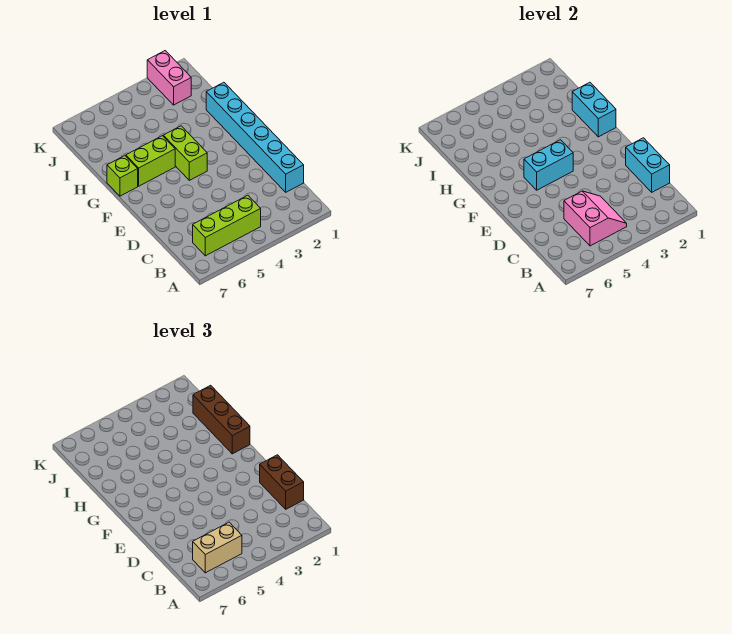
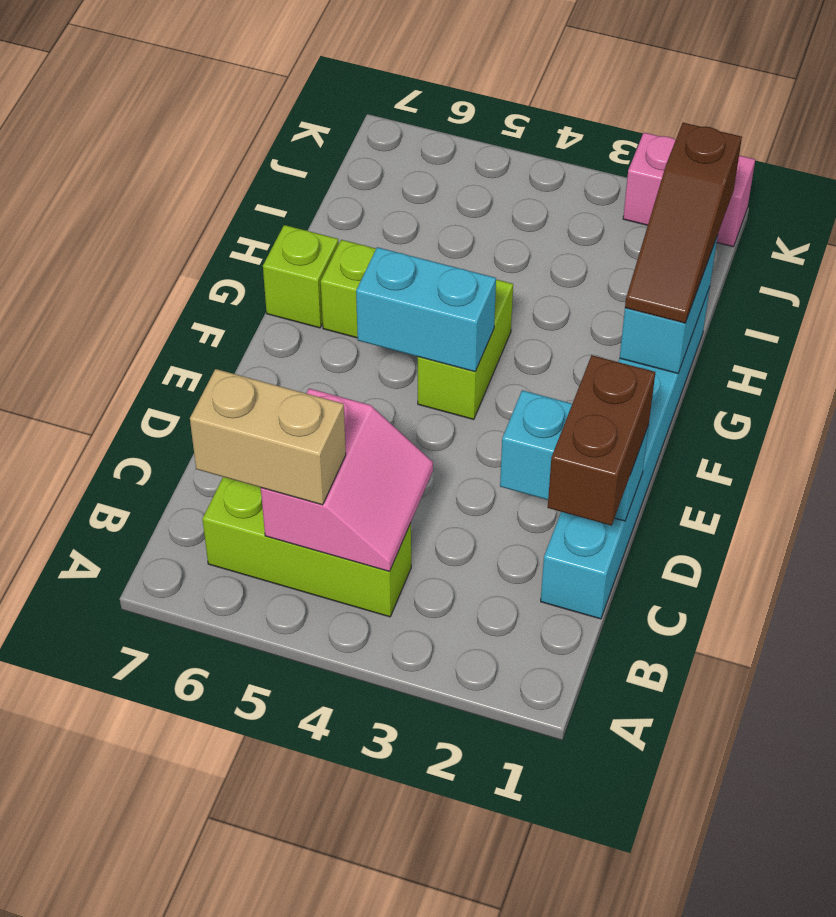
cyan 1x2 brick [626,138,670,192] -> cyan 1x2 brick turned to [500,390,649,521]
brown 1x3 brick [193,385,250,454] -> brown 1x3 slope [625,123,742,323]
pink 1x2 brick [147,51,191,105] -> pink 1x2 brick turned to [623,133,755,247]

